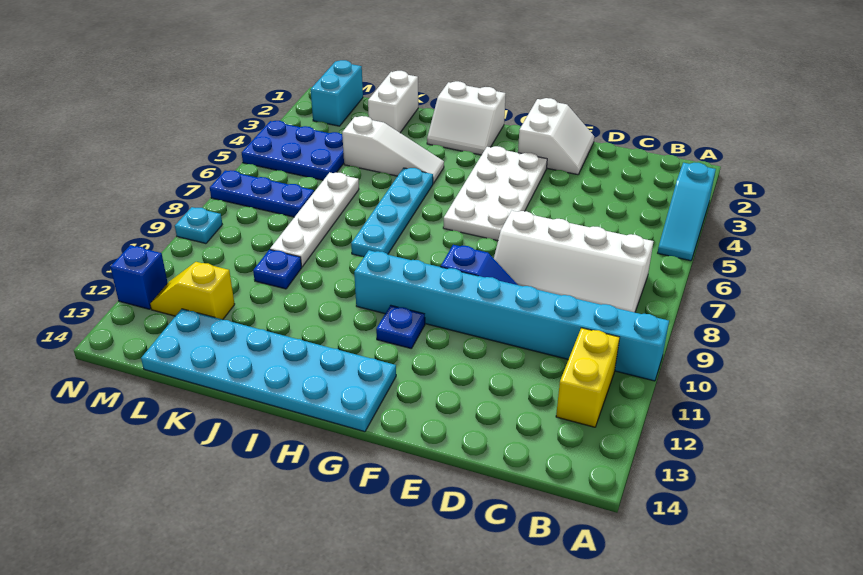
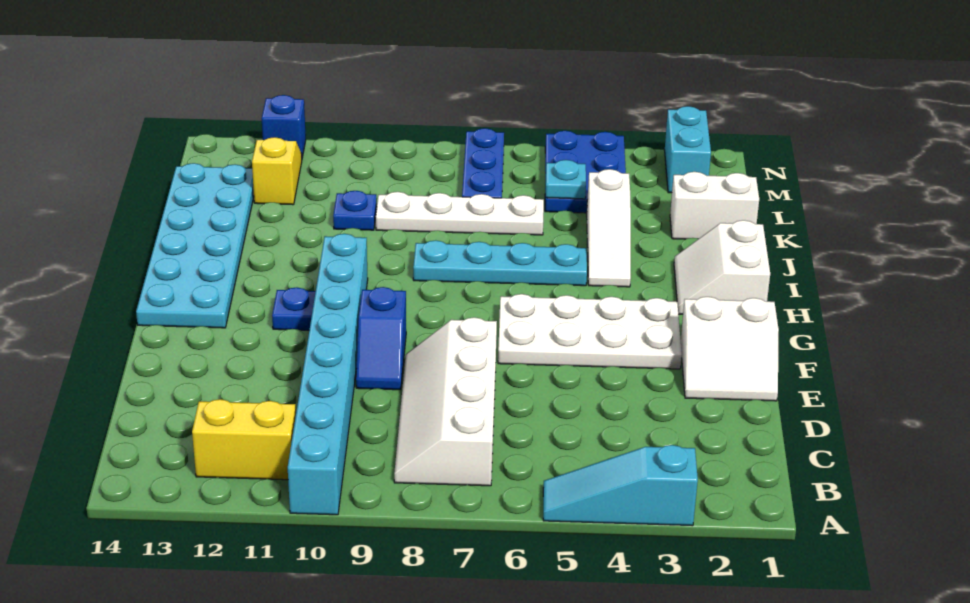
cyan 1x2 brick [311,60,363,126] -> cyan 1x2 brick turned to [665,106,711,193]
cyan 1x1 plate [175,207,222,244] -> cyan 1x1 plate moved to [546,160,586,199]

